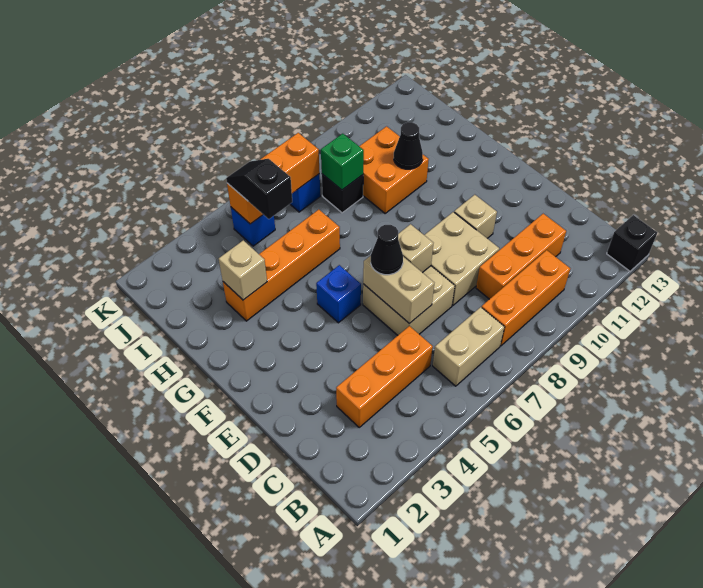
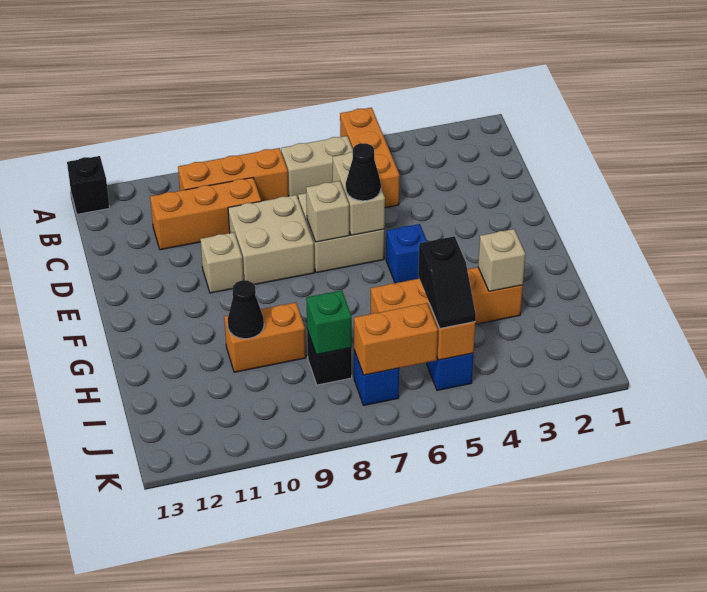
orange 1x3 brick [336,326,433,427] -> orange 1x3 brick turned to [340,108,400,208]
orange 2x2 brick [359,126,429,213] -> orange 1x2 brick [224,303,306,372]

